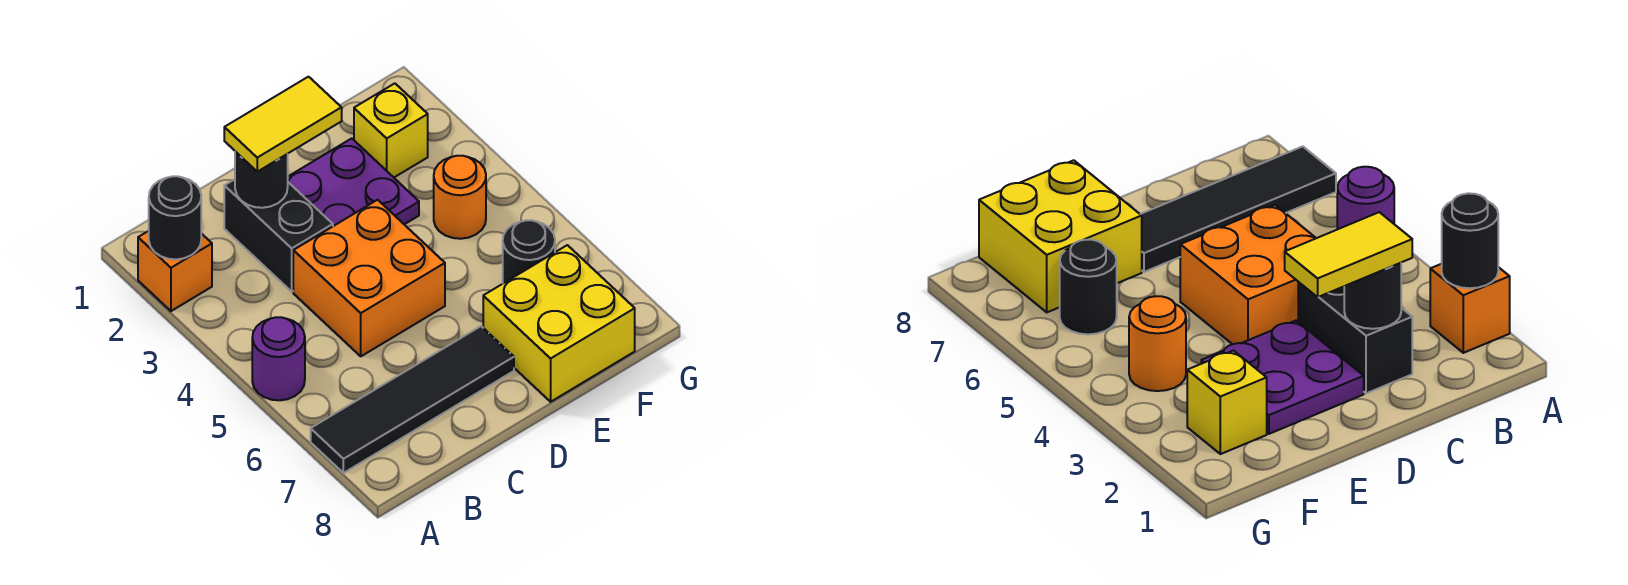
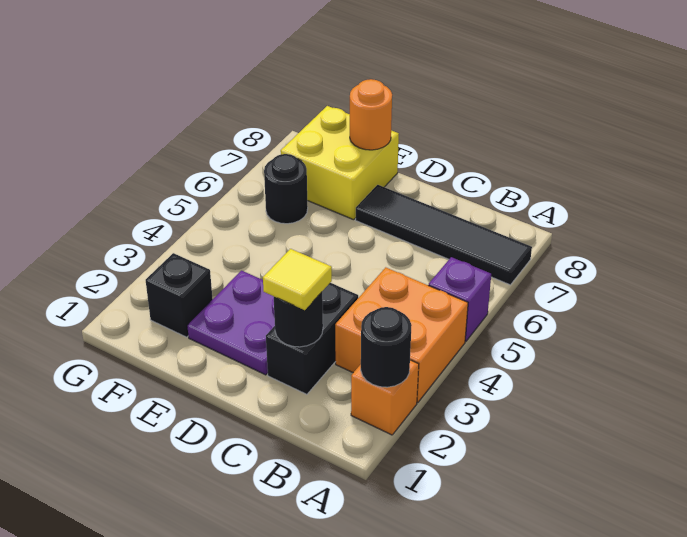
purple 1x1 round brick [252,317,305,400] -> purple 1x1 brick [428,257,491,341]
yellow 1x2 tile [224,77,342,172] -> yellow 1x1 tile [263,249,332,310]
orange 2x2 brick [293,200,445,356] -> orange 2x2 brick moved to [335,267,468,403]
yellow 1x1 brick [354,83,428,177] -> black 1x1 brick [146,253,213,337]
orange 1x1 round brick [434,156,486,239] -> orange 1x1 round brick moved to [350,79,392,150]

